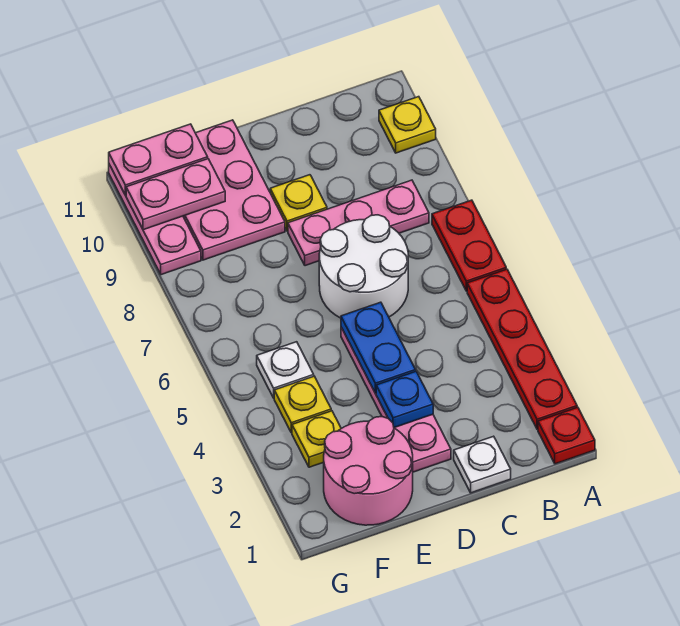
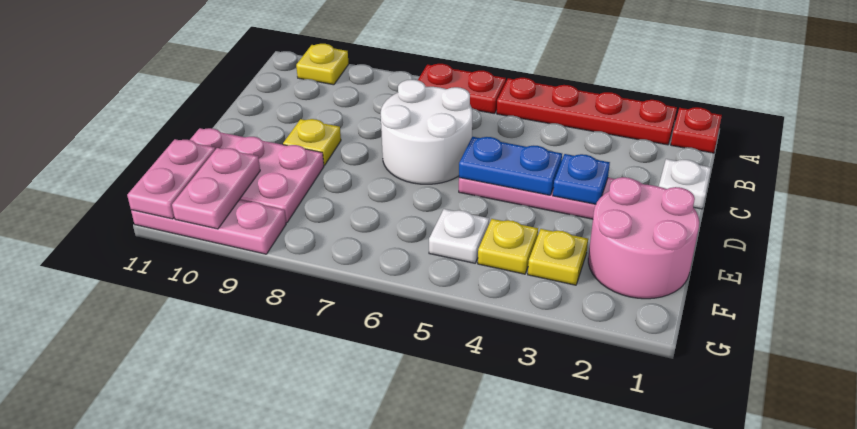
pink 1x3 plate [288,180,429,266] -> none

